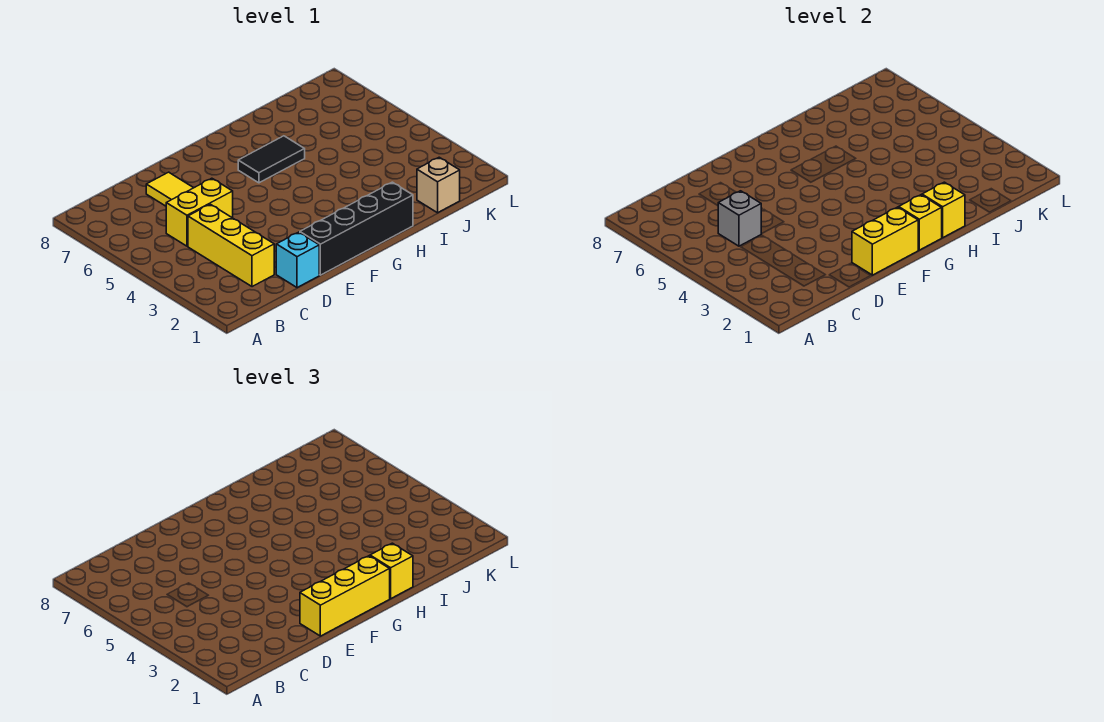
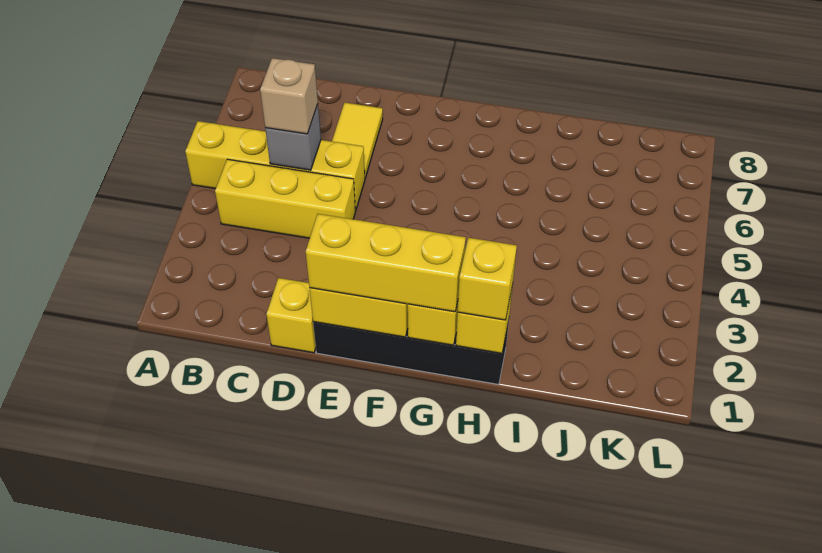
yellow 1x3 brick [188,204,274,287] -> yellow 1x3 brick turned to [215,159,355,238]
yellow 1x2 brick [166,178,233,246] -> yellow 1x4 brick [185,121,365,211]
cyan 1x1 brick [276,232,319,288] -> yellow 1x1 brick [266,278,316,353]
black 1x2 tile [238,136,305,183] -> none
tan 1x1 brick [417,157,460,213] -> tan 1x1 brick moved to [260,58,318,134]

